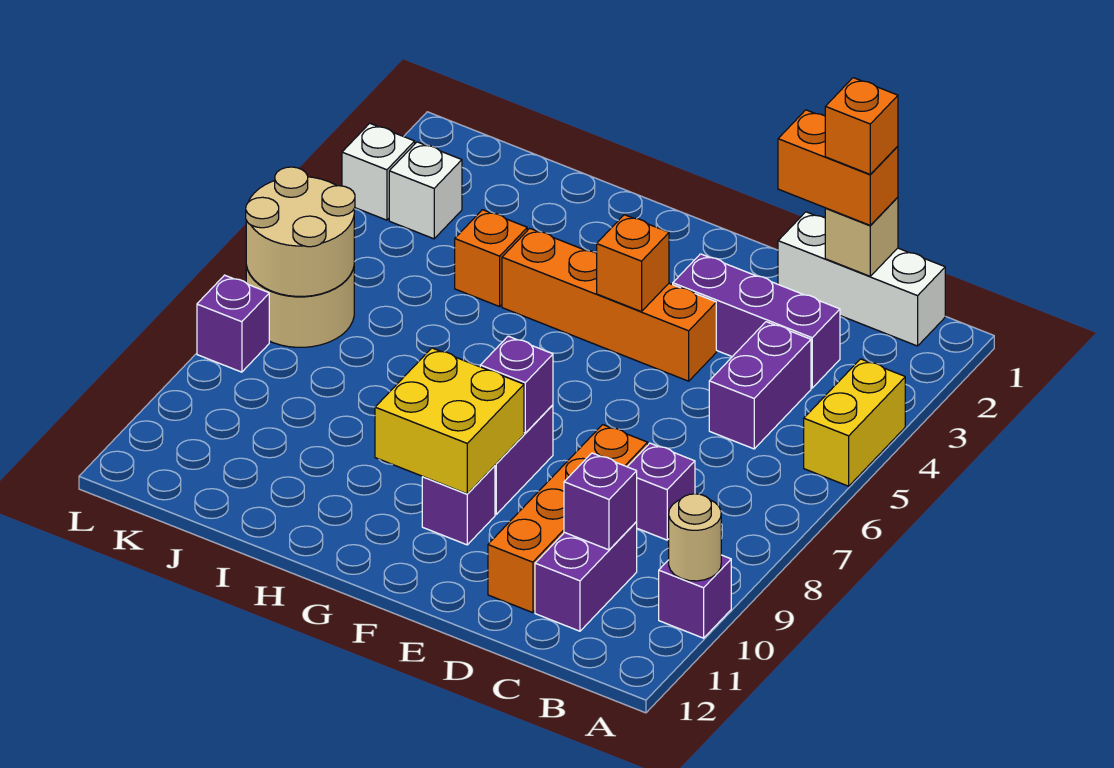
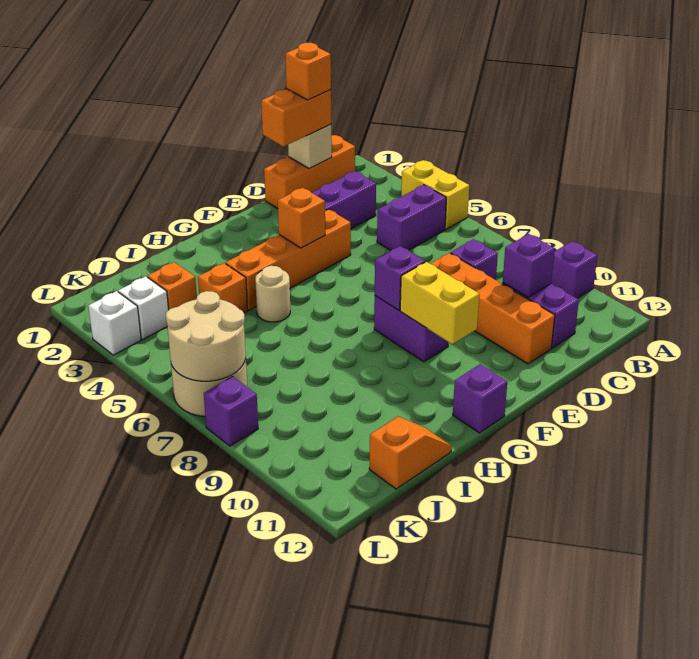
tan 1x1 round brick [669,494,721,581] -> tan 1x1 round brick moved to [255,266,290,322]
white 1x3 brick [778,212,945,346] -> orange 1x3 brick [264,135,355,209]
purple 1x2 brick [709,322,811,449] -> purple 1x2 brick turned to [377,185,446,250]
yellow 2x2 brick [375,348,524,494] -> yellow 1x2 brick [400,262,479,344]
purple 1x1 brick [422,466,495,545] -> purple 1x1 brick moved to [453,364,507,433]
none -> orange 1x2 slope [369,417,451,489]
none -> orange 1x1 brick [147,262,197,309]

